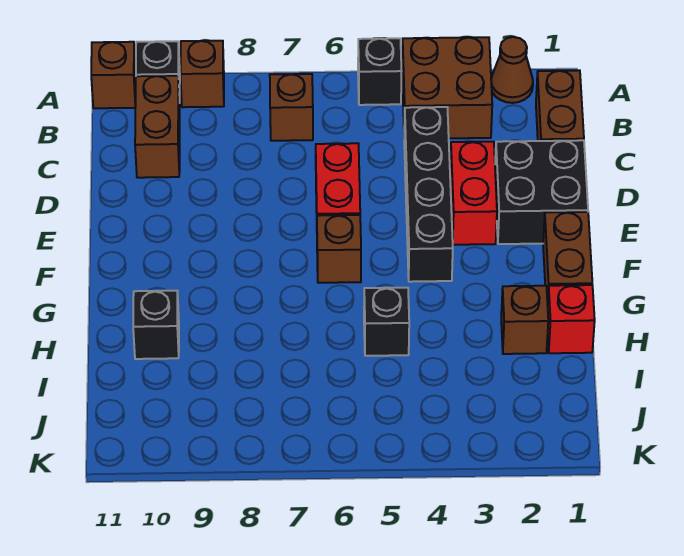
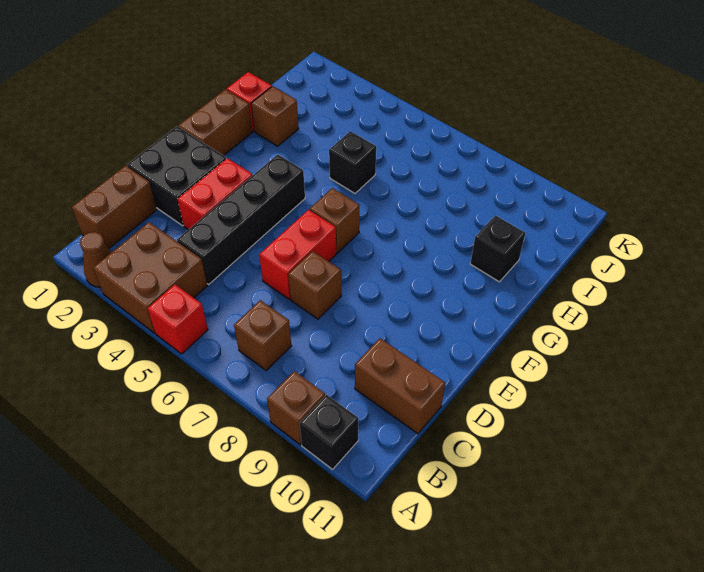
black 1x1 brick [358,38,402,105] -> red 1x1 brick [147,285,208,354]
brown 1x1 brick [91,42,136,108] -> brown 1x1 brick moved to [288,251,341,319]
brown 1x2 brick [135,76,180,178] -> brown 1x2 brick turned to [355,338,445,434]

